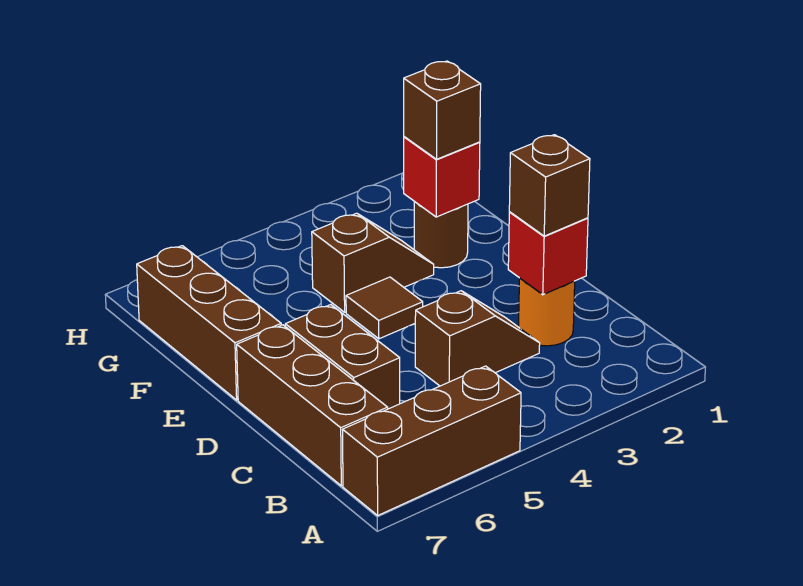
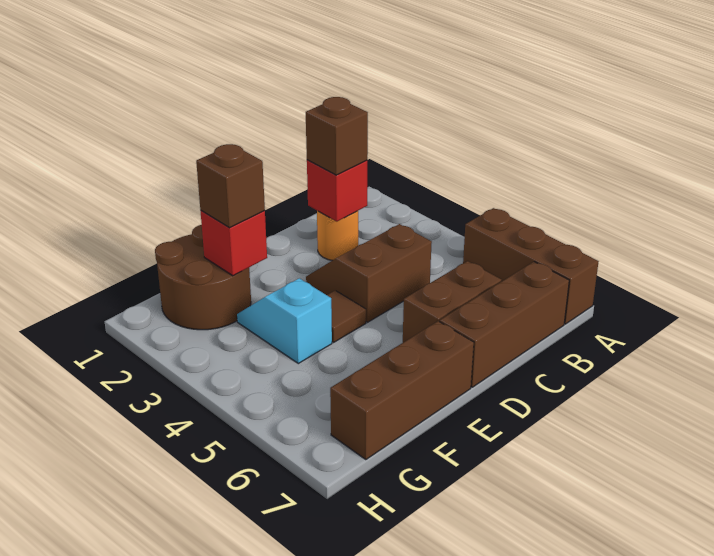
brown 1x2 slope [415,291,540,386] -> brown 2x2 slope [306,224,432,322]
brown 1x1 round brick [414,202,468,268] -> brown 2x2 round brick [155,225,251,330]
brown 1x2 slope [312,213,434,312] -> cyan 1x2 slope [237,278,332,363]

